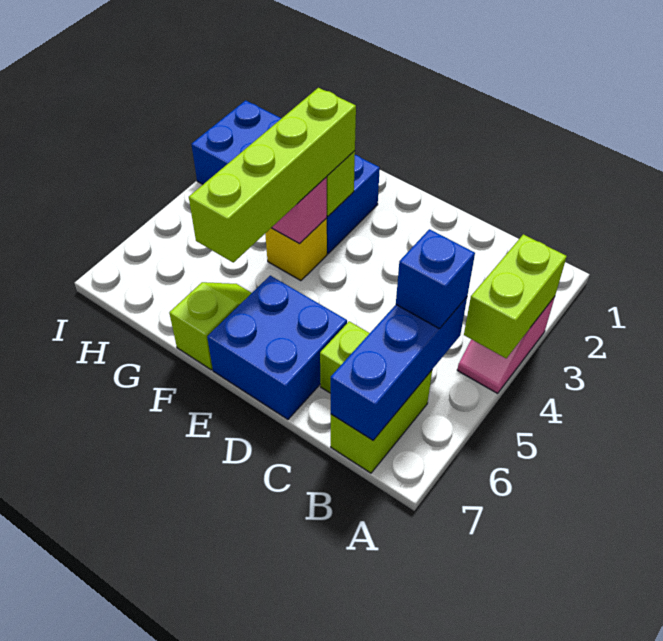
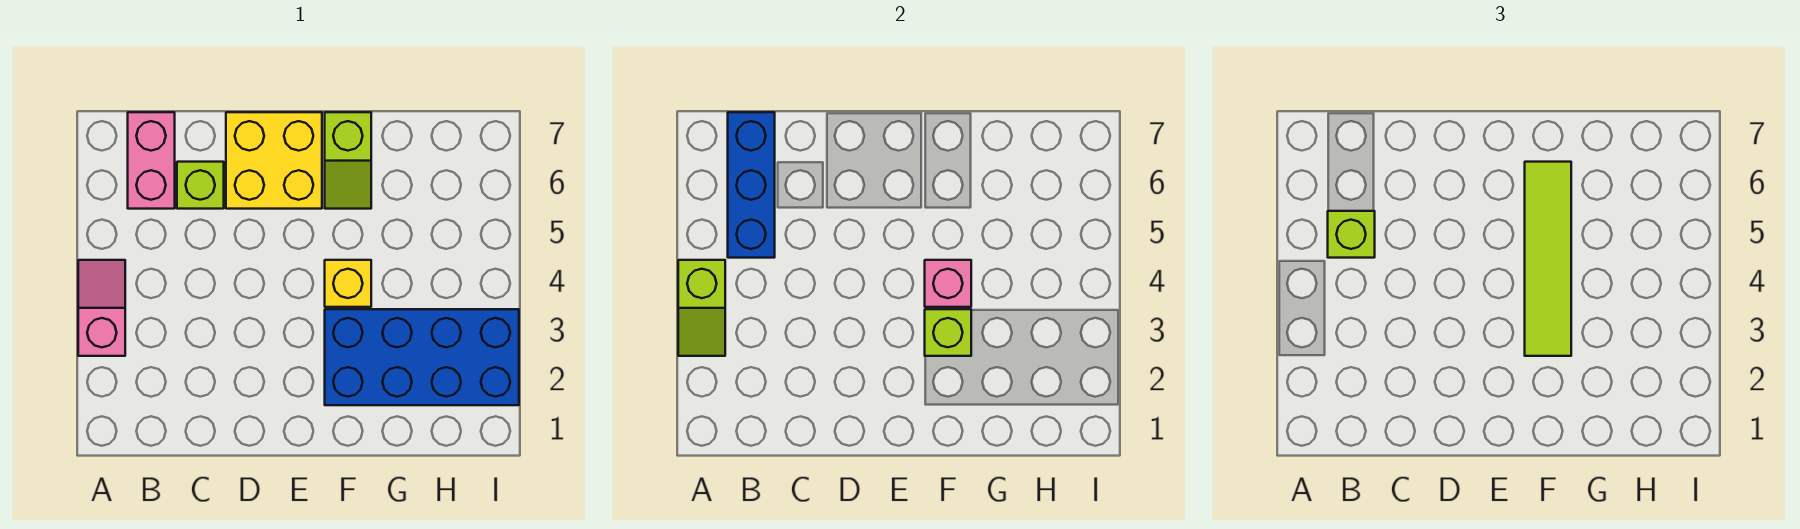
lime 1x2 brick [464,234,567,358] -> lime 1x2 slope [678,260,725,356]
blue 1x1 brick [396,229,475,329] -> lime 1x1 brick [1328,211,1375,258]
lime 1x2 brick [331,370,432,473] -> pink 1x2 brick [128,112,175,209]
blue 2x2 brick [207,276,347,419] -> yellow 2x2 brick [226,112,322,209]
lime 1x4 brick [189,88,356,262] -> lime 1x4 tile [1525,162,1571,356]

